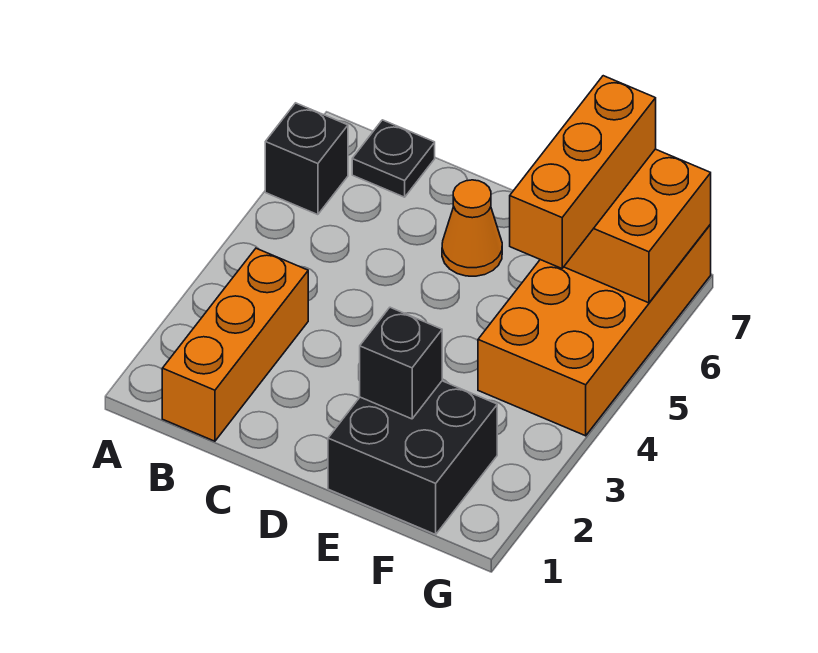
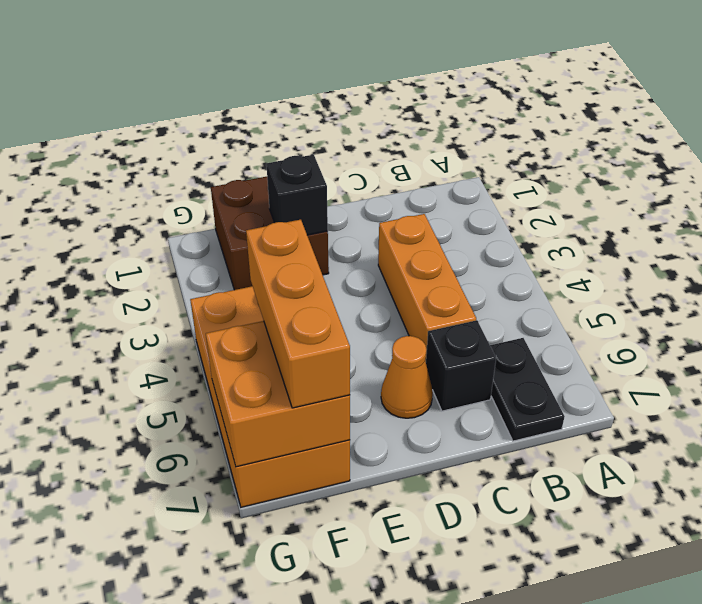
black 1x1 brick [265,103,348,215] -> black 1x1 brick moved to [426,320,496,411]
orange 1x3 brick [162,248,308,441] -> orange 1x3 brick moved to [378,214,476,362]
black 1x1 plate [352,120,435,197] -> black 1x2 plate [490,338,565,441]
black 2x2 brick [328,381,497,534] -> brown 2x2 brick [211,177,329,290]

